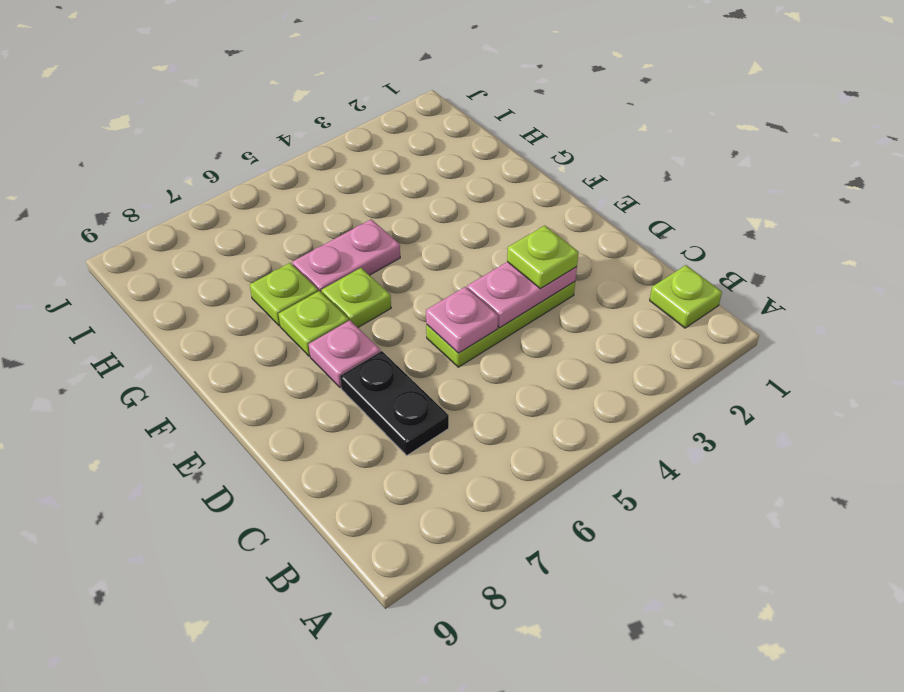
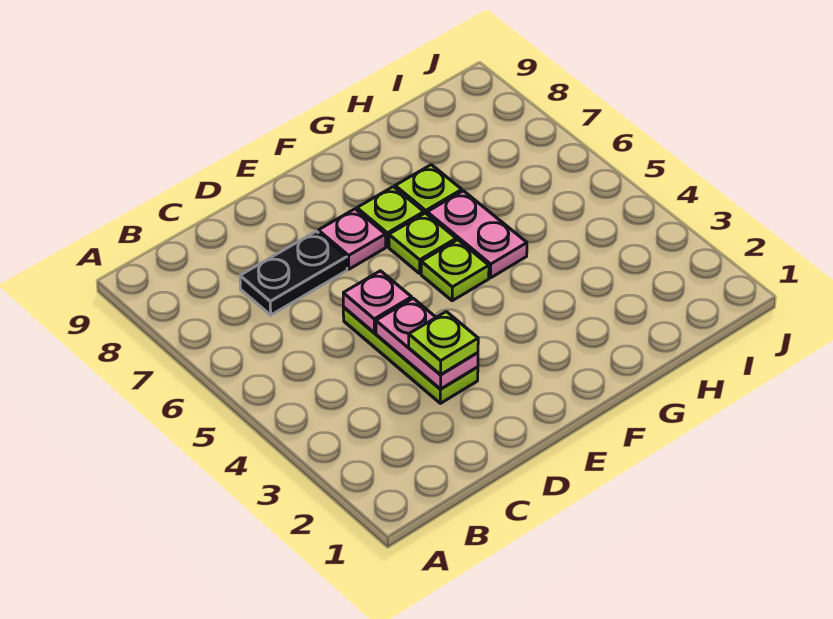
lime 1x1 plate [650,265,722,328] -> lime 1x1 plate moved to [421,240,489,301]

